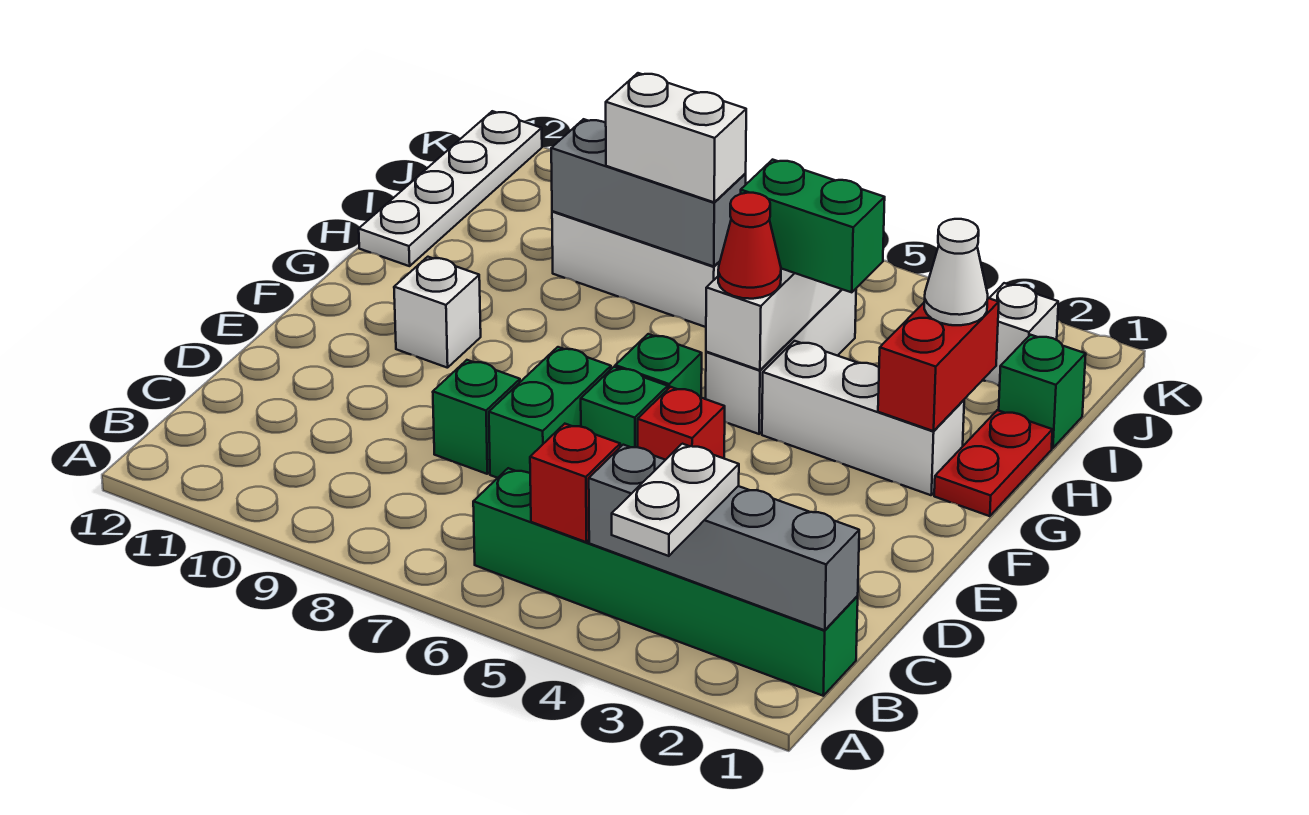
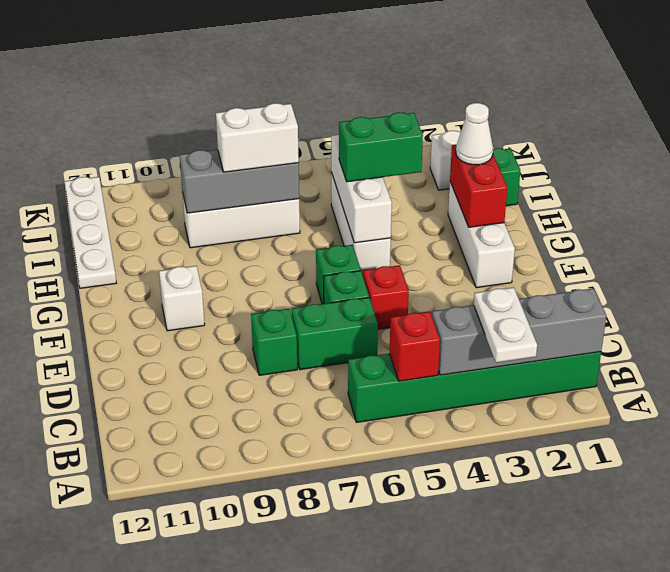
green 1x2 brick [489,347,611,478] -> green 1x2 brick turned to [292,298,378,370]
red 1x2 plate [934,410,1052,516] -> none
white 1x3 brick [762,341,964,495] -> white 1x3 brick turned to [448,182,515,288]
red 1x1 cone [718,193,781,299] -> none

